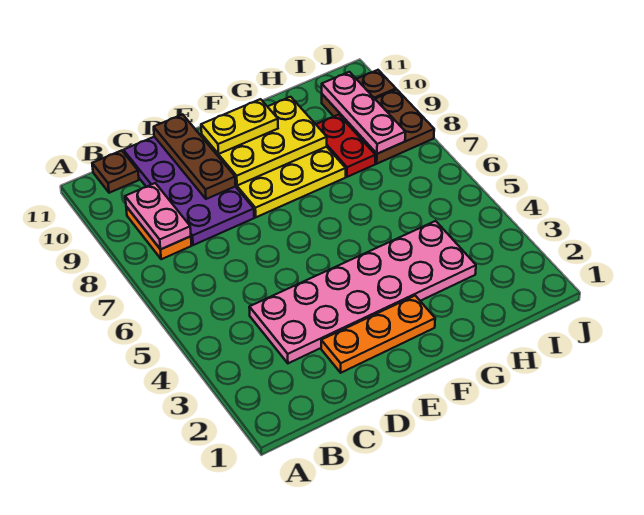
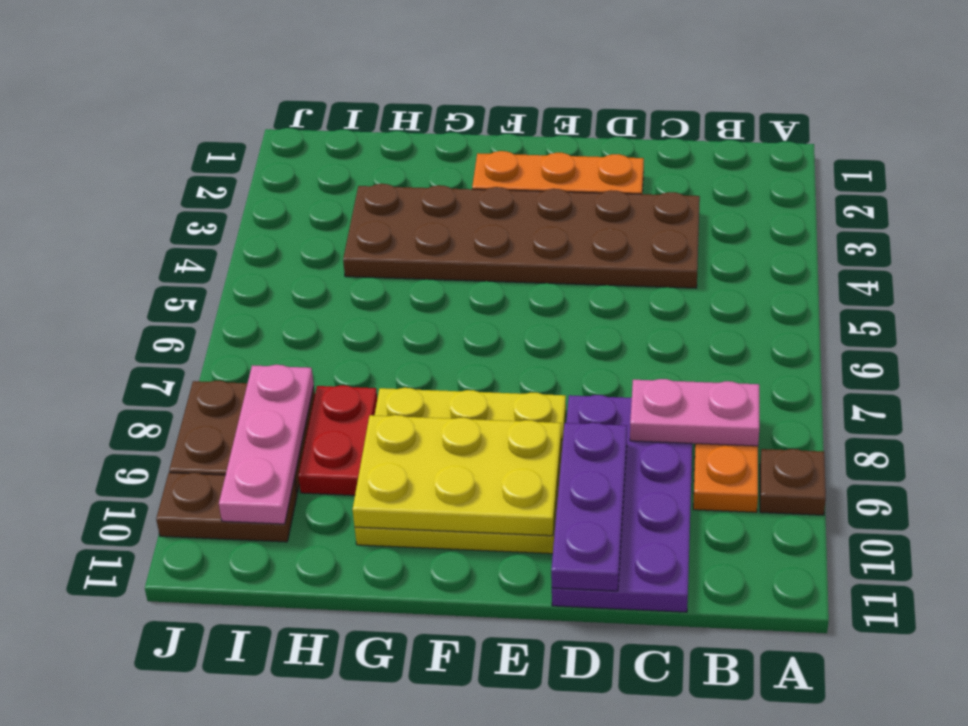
pink 1x2 plate [125,183,191,249] -> pink 1x2 plate turned to [630,379,759,446]
brown 1x1 plate [92,150,139,193] -> brown 1x1 plate moved to [760,449,826,515]
pink 2x6 plate [249,221,476,363] -> brown 2x6 plate [343,184,700,288]
brown 1x3 plate [154,114,236,199] -> purple 1x3 plate [551,423,627,591]
yellow 1x2 plate [201,99,278,154] -> none

